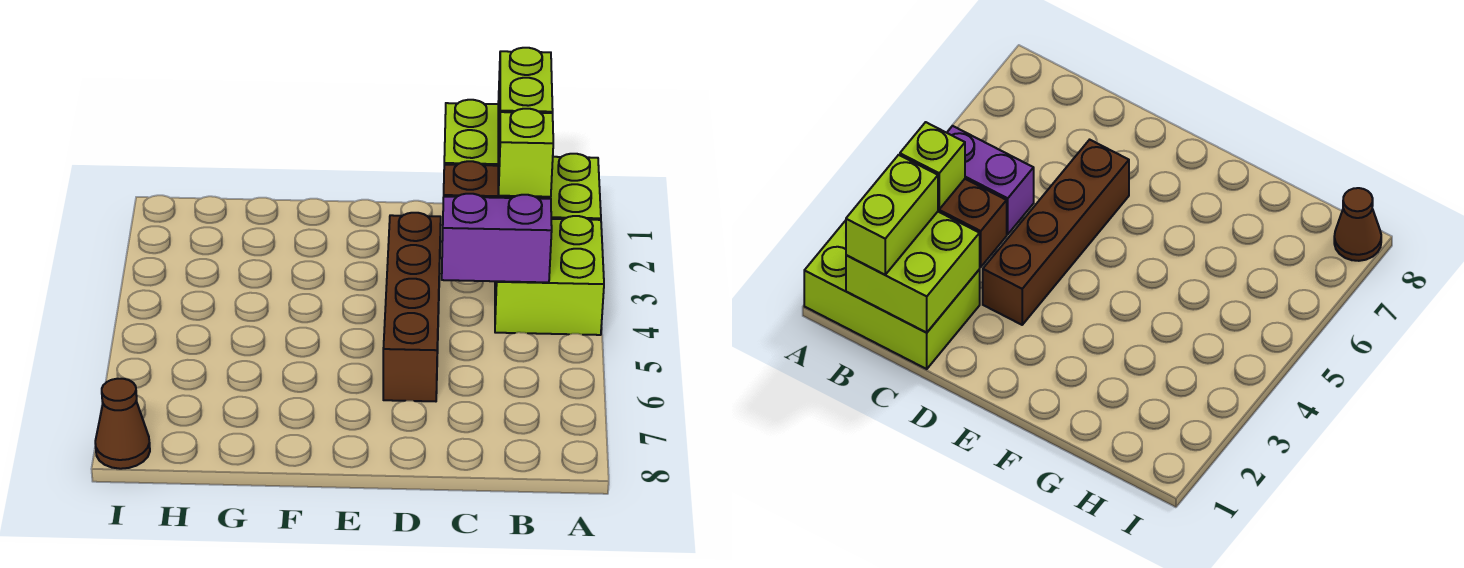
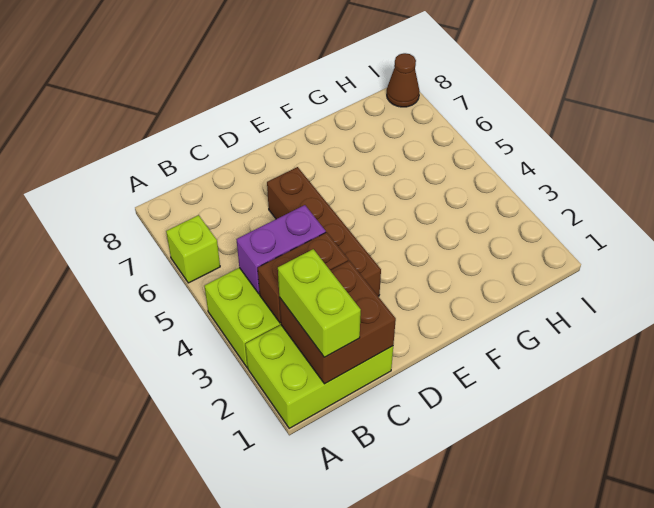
lime 2x2 brick [444,100,499,166] -> brown 2x2 brick [279,261,396,384]
lime 1x1 brick [498,109,553,197] -> lime 1x1 brick moved to [166,215,220,283]

